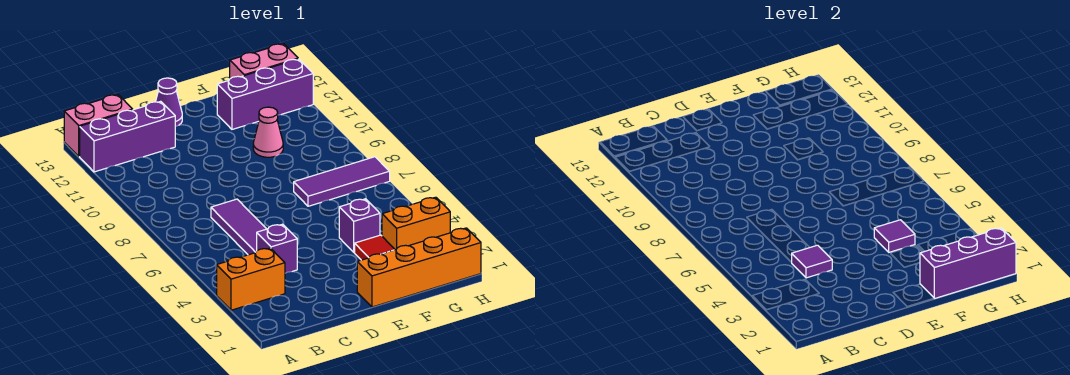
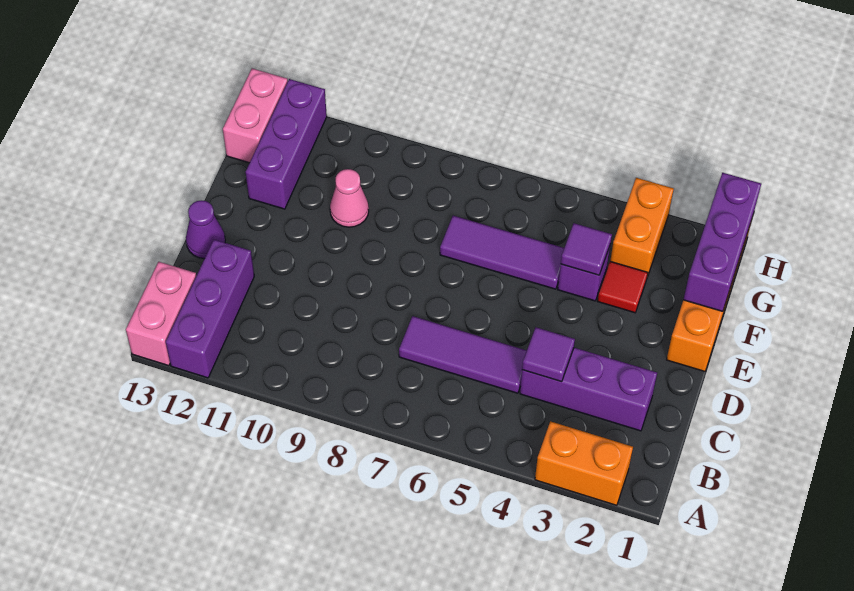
orange 1x2 brick [217,248,285,310] -> orange 1x2 brick turned to [535,421,633,505]
purple 1x1 brick [257,224,297,273] -> purple 1x3 brick [520,348,657,431]
purple 1x3 tile [294,157,390,206] -> purple 1x3 tile turned to [440,216,564,289]

